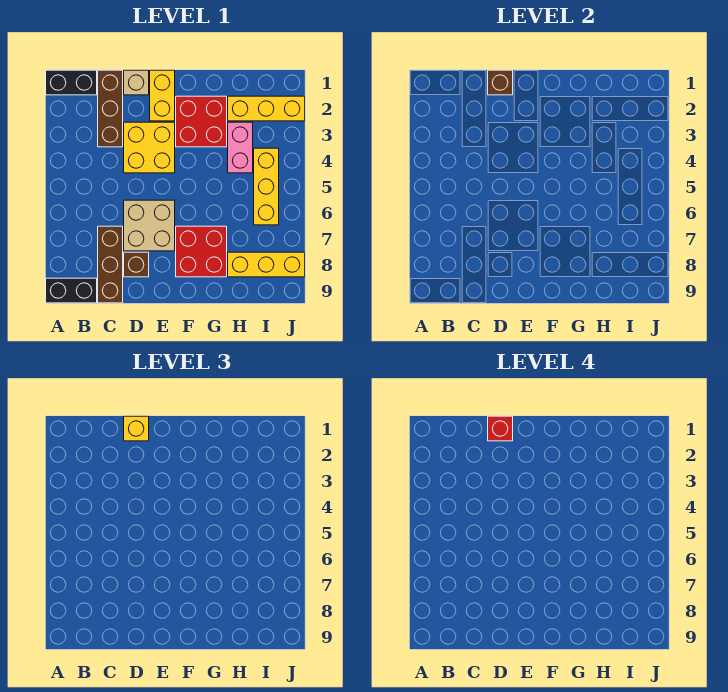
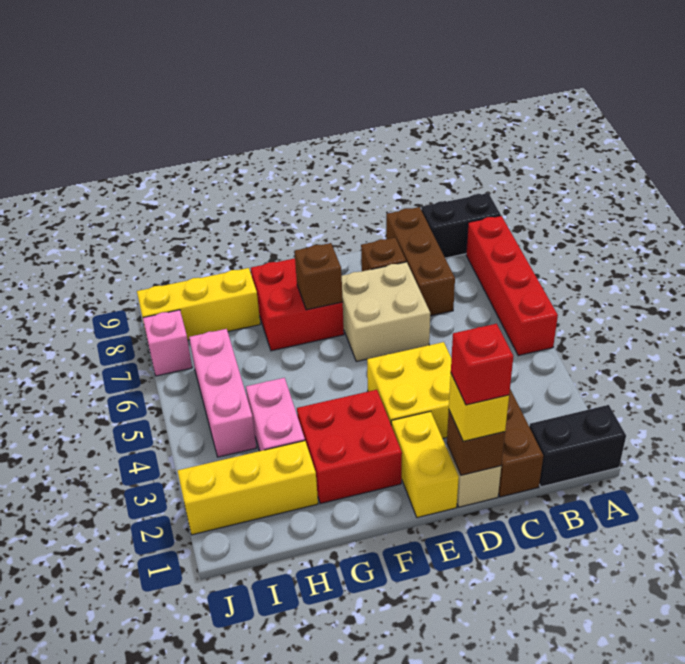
none -> red 1x4 brick [466,216,558,356]
none -> brown 1x1 brick [295,243,343,310]
yellow 1x3 brick [254,148,279,225] -> pink 1x3 brick [189,329,256,457]
none -> pink 1x1 brick [143,310,192,376]

